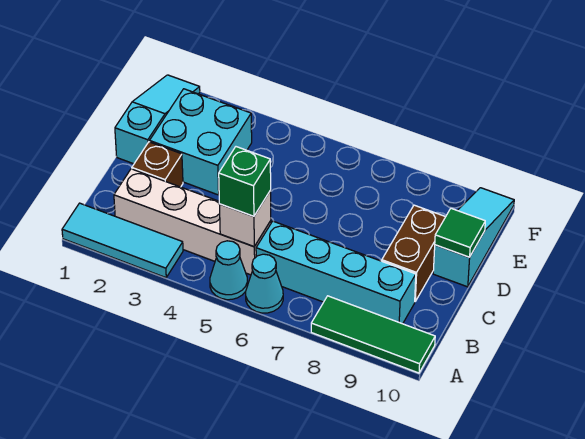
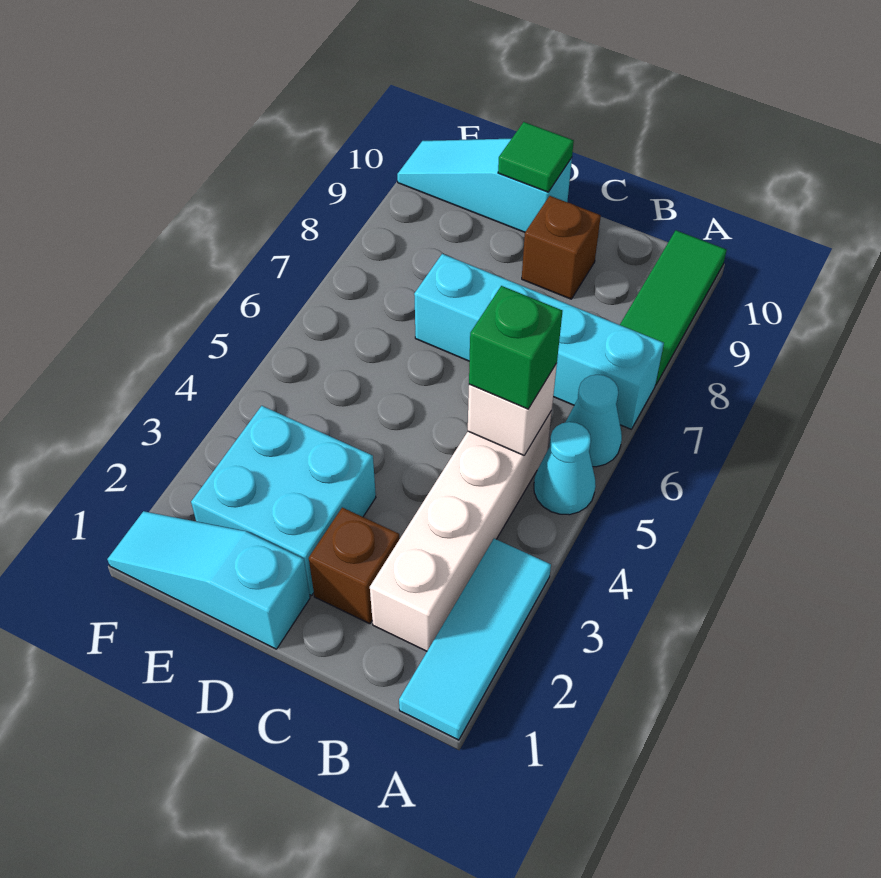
cyan 1x4 brick [256,221,416,324] -> cyan 1x4 brick turned to [414,254,664,429]
brown 1x2 brick [382,205,445,301] -> brown 1x1 brick [522,196,601,299]

